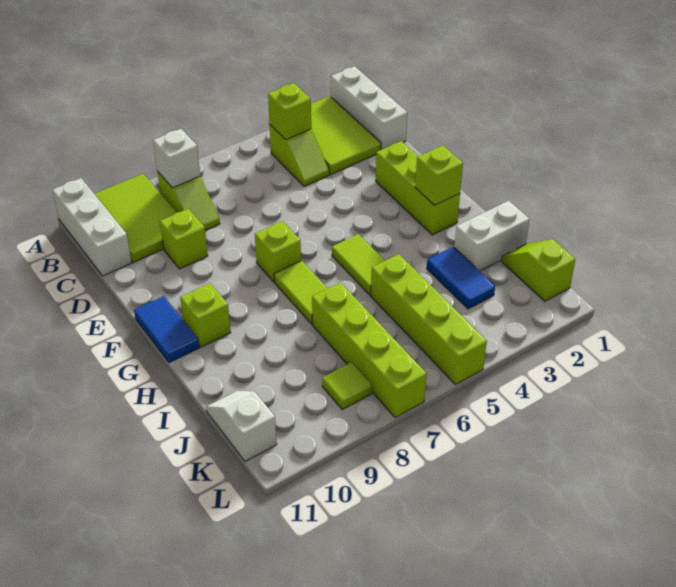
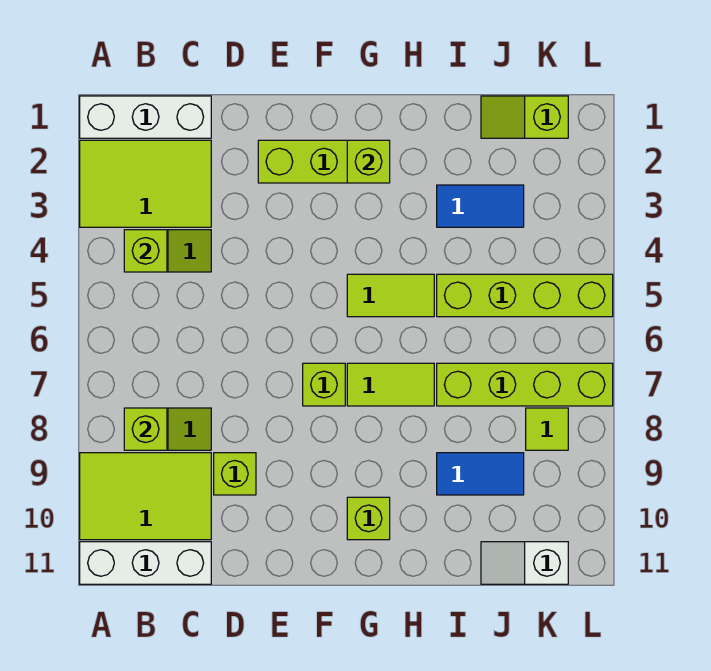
white 1x1 brick [153,129,200,188] -> lime 1x1 brick [124,408,167,450]
blue 1x2 tile [134,296,199,363] -> blue 1x2 tile moved to [437,453,524,495]
white 1x2 brick [454,201,530,271] -> none

